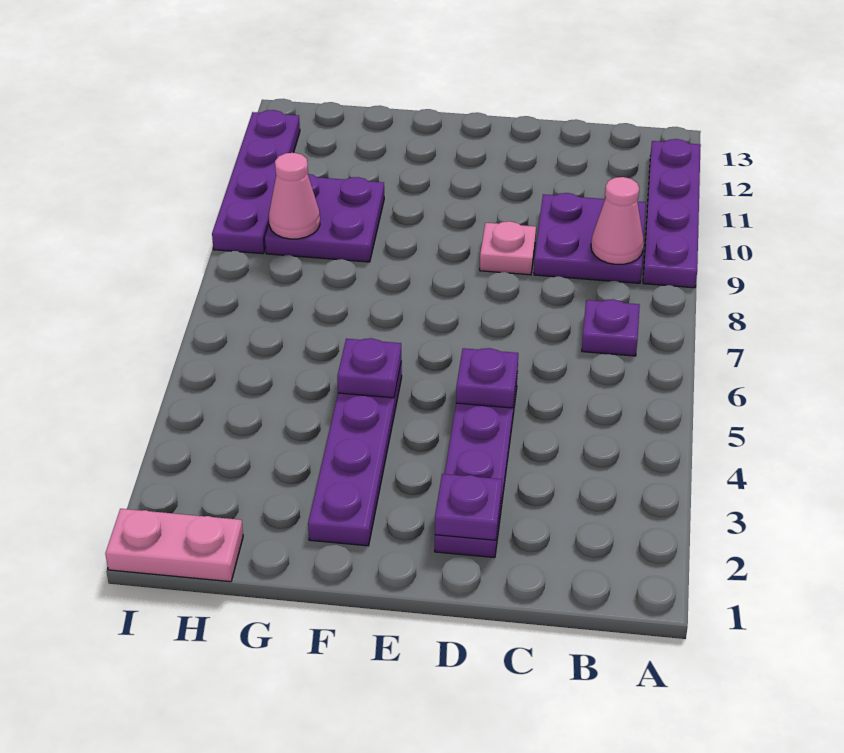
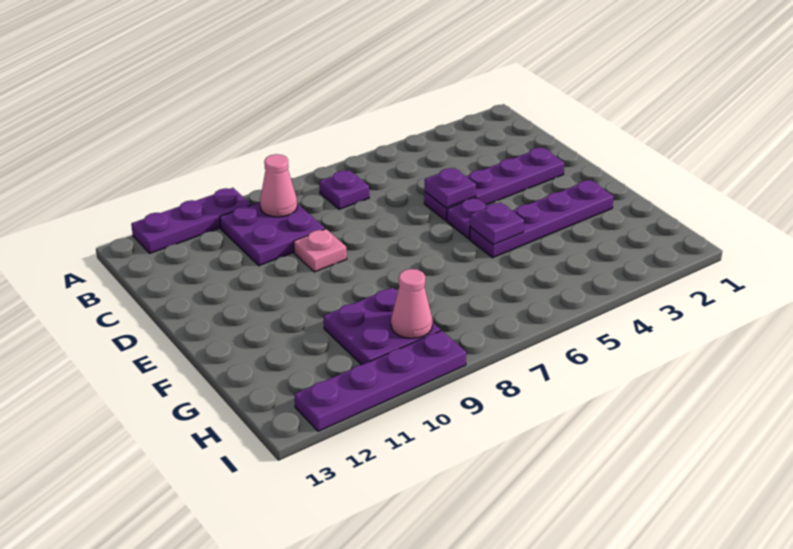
purple 1x4 plate [643,139,701,288] -> purple 1x3 plate [131,188,251,253]
purple 1x1 plate [435,474,502,540] -> purple 1x1 plate moved to [447,198,487,239]
pink 1x2 plate [105,509,243,582] -> none

